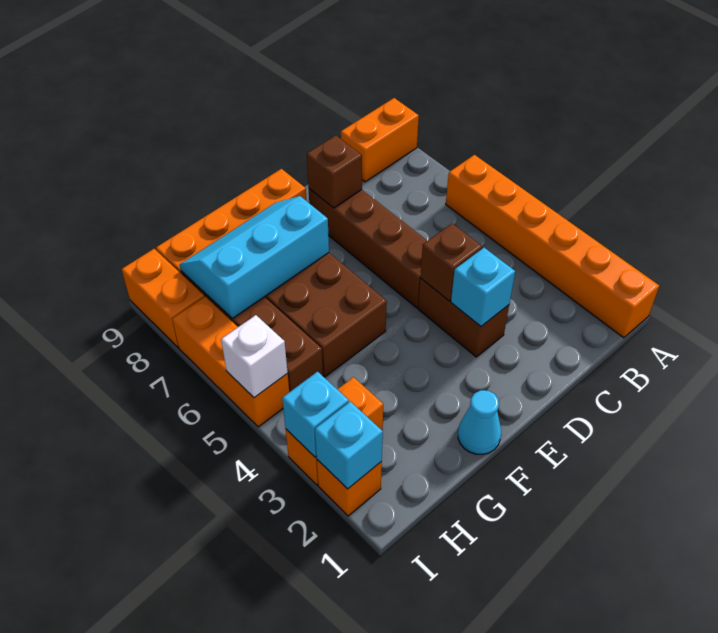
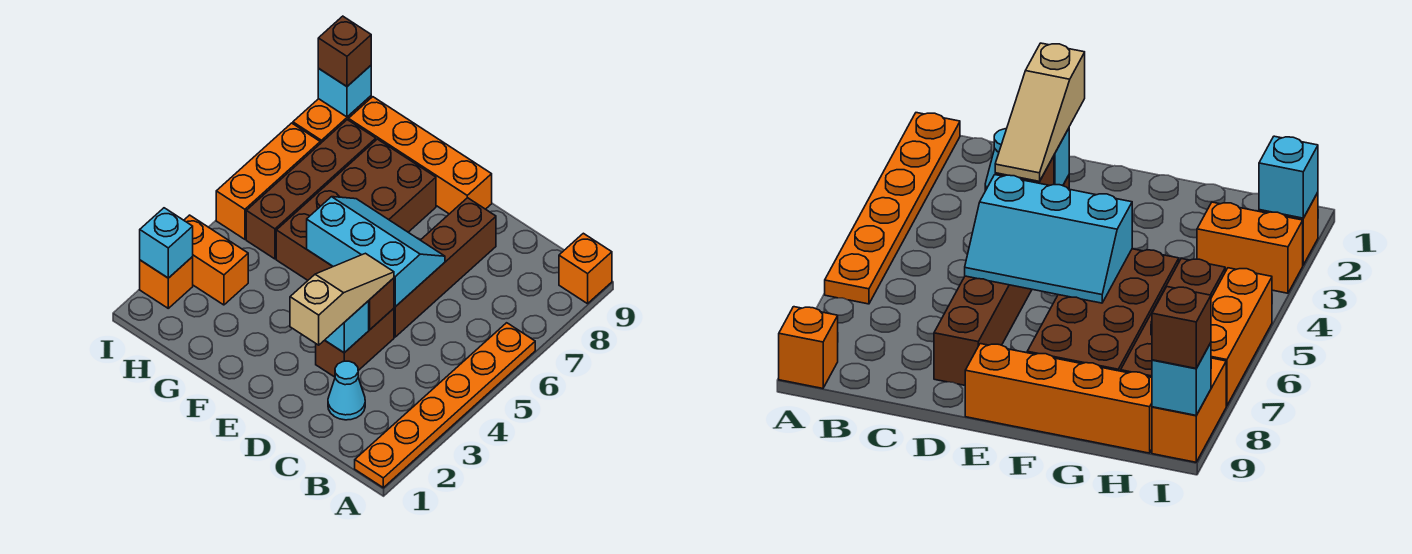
orange 1x6 brick [446,155,659,338] -> orange 1x6 plate [355,323,535,488]
orange 1x2 brick [341,98,419,182] -> orange 1x1 brick [559,233,612,304]
none -> tan 1x3 slope [290,253,394,345]
brown 1x1 brick [307,135,362,208] -> brown 1x1 brick moved to [318,16,371,86]
cyan 1x1 cone [458,390,501,454] -> cyan 1x1 cone moved to [328,361,365,420]
cyan 2x3 slope [180,196,329,319] -> cyan 2x3 slope moved to [307,197,445,307]
cyan 1x1 brick [282,372,349,457] -> cyan 1x1 brick moved to [318,66,371,117]
white 1x1 brick [221,315,288,398] -> none

